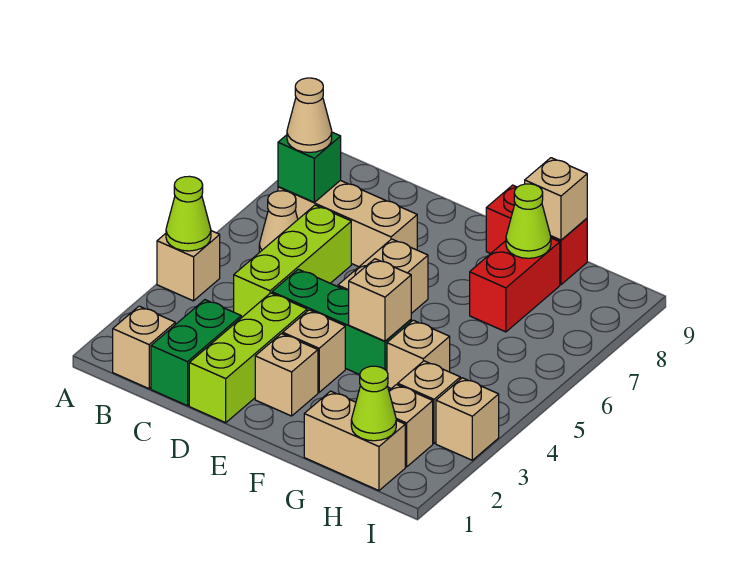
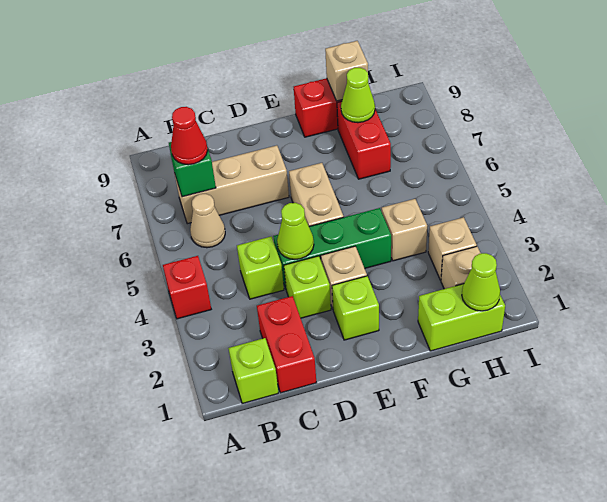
tan 1x1 brick [157,231,220,301] -> red 1x1 brick [163,256,211,319]
lime 1x1 cone [166,176,211,251] -> lime 1x1 cone moved to [277,203,314,259]
tan 1x1 brick [113,306,175,389] -> lime 1x1 brick [228,338,278,404]
tan 1x1 cone [287,78,332,152] -> red 1x1 cone [171,107,208,165]
green 1x2 brick [151,300,241,406] -> red 1x2 brick [257,296,316,393]
lime 1x3 brick [234,205,351,318] -> lime 1x1 brick [237,237,284,299]
lime 1x3 brick [189,293,307,423] -> lime 1x1 brick [284,256,331,318]
tan 1x1 brick [255,334,318,416] -> lime 1x1 brick [332,276,379,340]
tan 1x1 brick [349,259,411,341] -> none
tan 1x2 brick [304,391,405,491] -> lime 1x2 brick [418,284,505,351]
tan 1x1 brick [436,378,499,460] -> none

